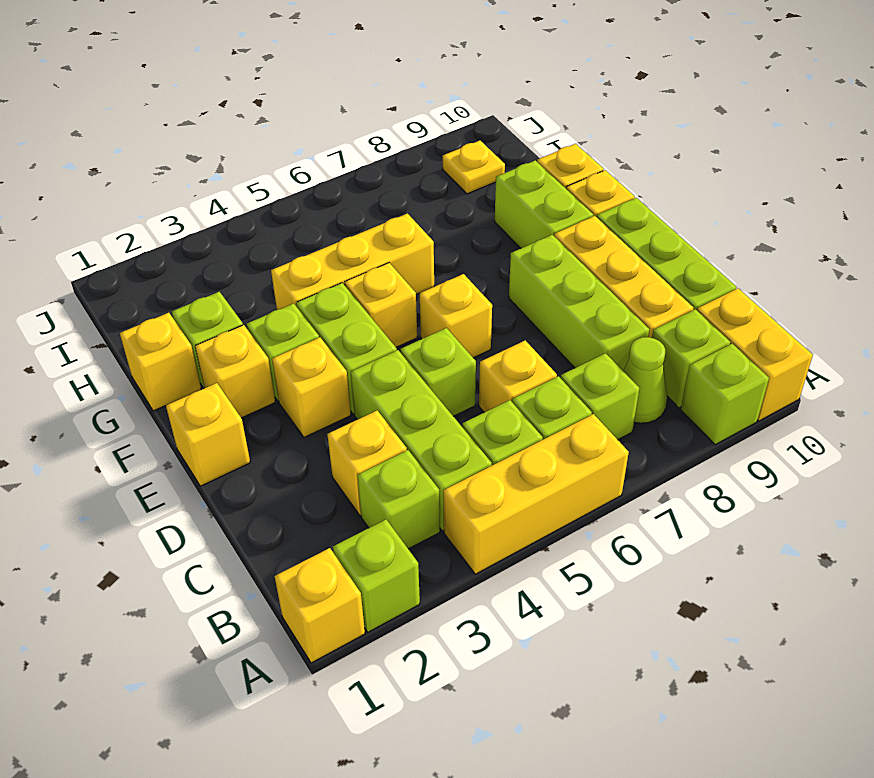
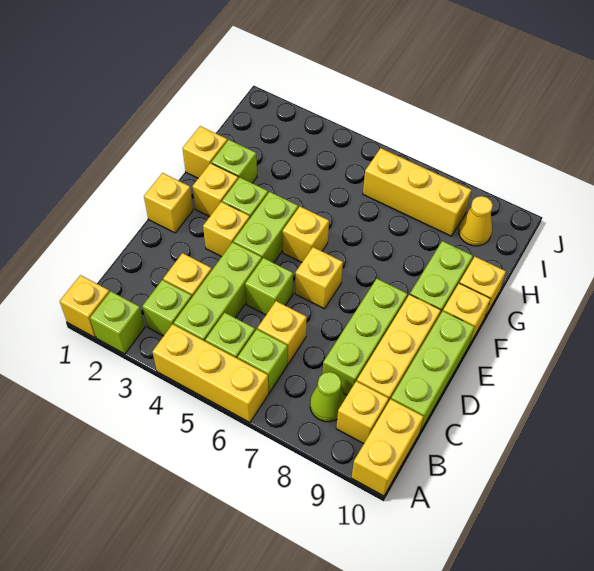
lime 1x1 brick [681,344,769,445] -> none
lime 1x1 brick [561,353,639,440] -> none
lime 1x1 brick [652,309,730,408] -> yellow 1x1 brick [336,381,389,444]
yellow 1x3 brick [271,214,434,310] -> yellow 1x3 brick moved to [363,148,471,236]
yellow 1x1 plate [443,141,505,194] -> yellow 1x1 cone [459,196,493,246]

